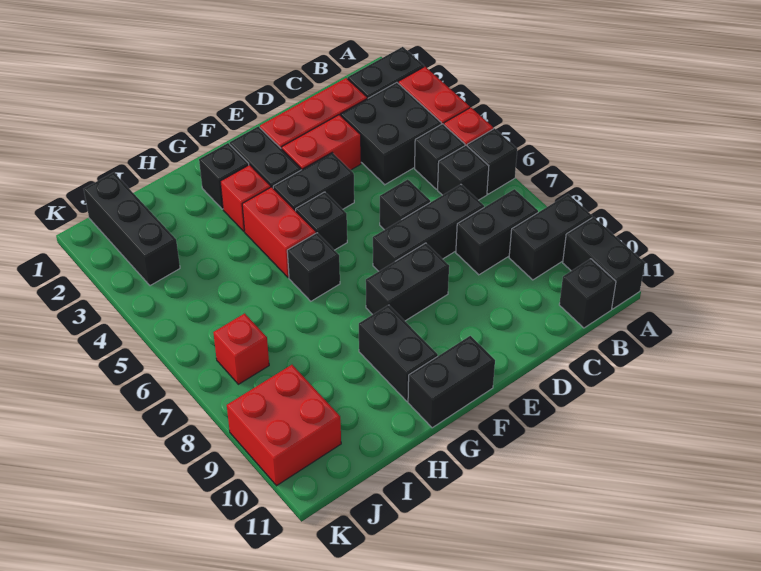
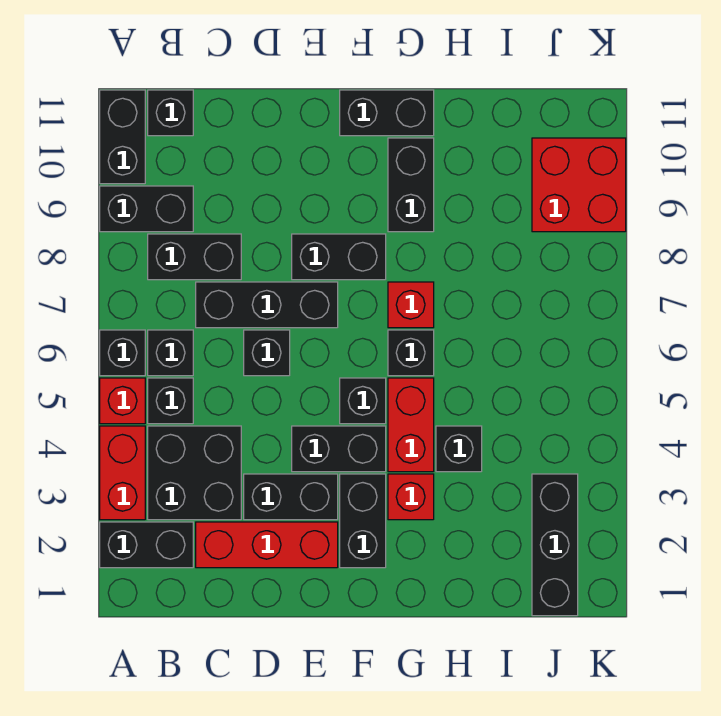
red 1x2 brick [282,115,361,170] -> black 1x2 brick [244,474,338,520]
black 1x1 brick [199,143,249,209] -> black 1x1 brick moved to [436,426,482,472]
red 1x1 brick [213,313,269,384] -> red 1x1 brick moved to [388,282,434,328]

